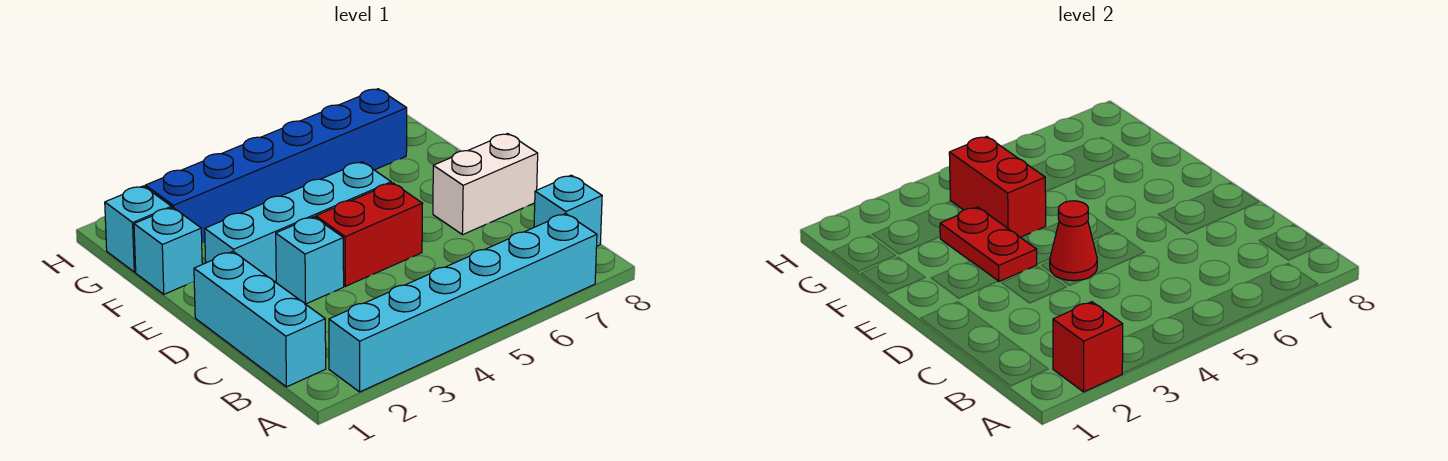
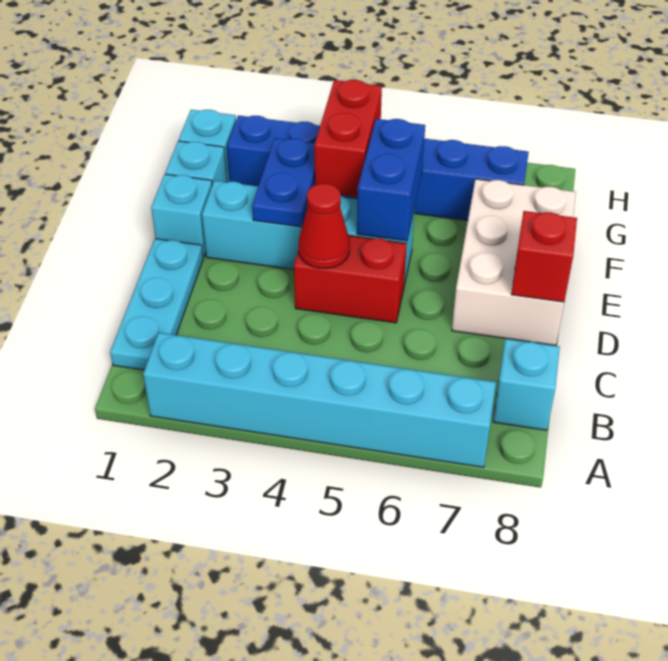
red 1x1 brick [1053,302,1123,392] -> red 1x1 brick moved to [511,211,577,302]
cyan 1x3 brick [194,252,326,387] -> cyan 1x3 plate [110,239,203,370]
cyan 1x1 brick [276,217,344,304] -> cyan 1x1 brick moved to [151,174,212,257]
white 1x2 brick [433,134,538,235] -> white 2x3 brick [452,179,576,346]
red 1x2 plate [940,207,1037,282] -> blue 1x2 plate [252,138,315,227]
none -> blue 1x2 brick [357,119,425,241]

